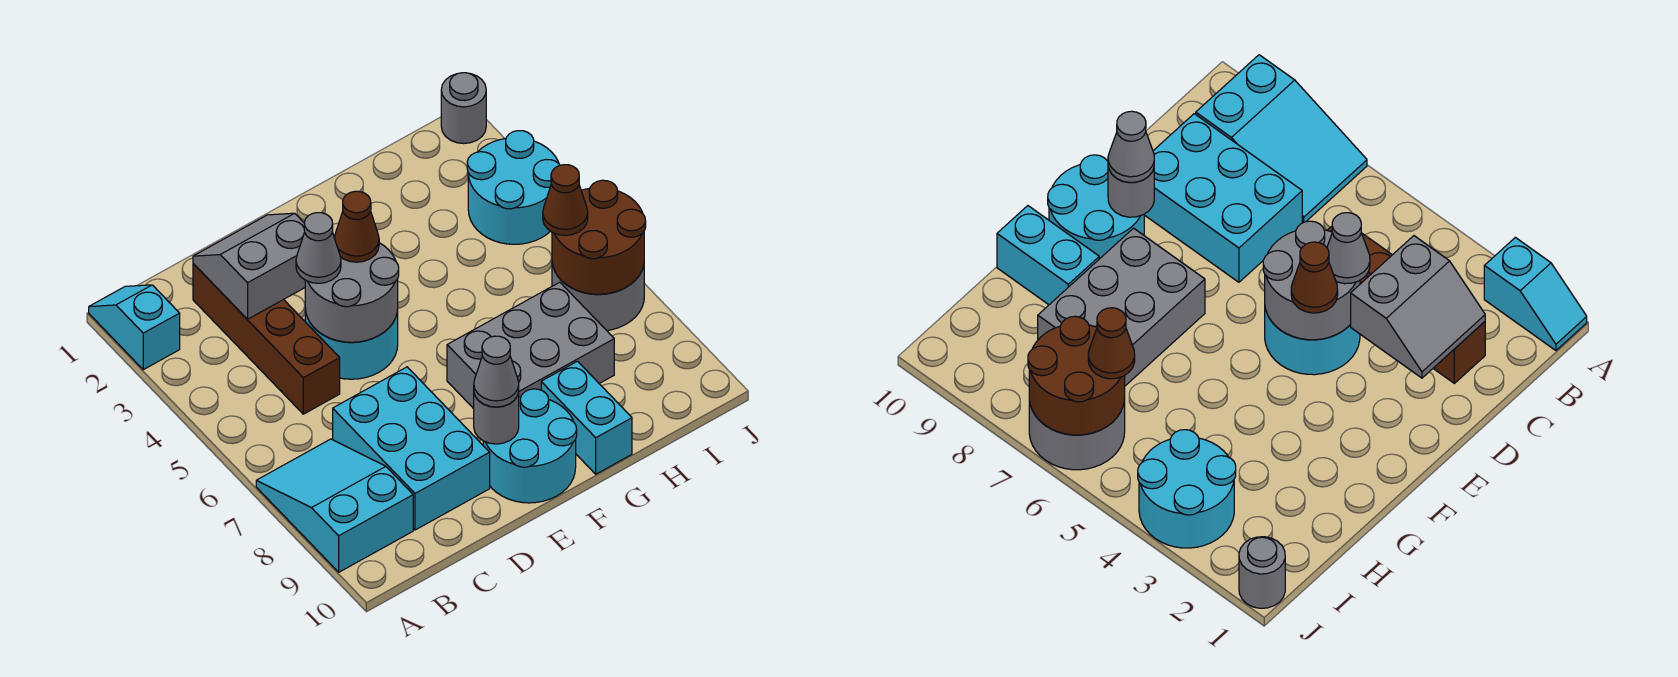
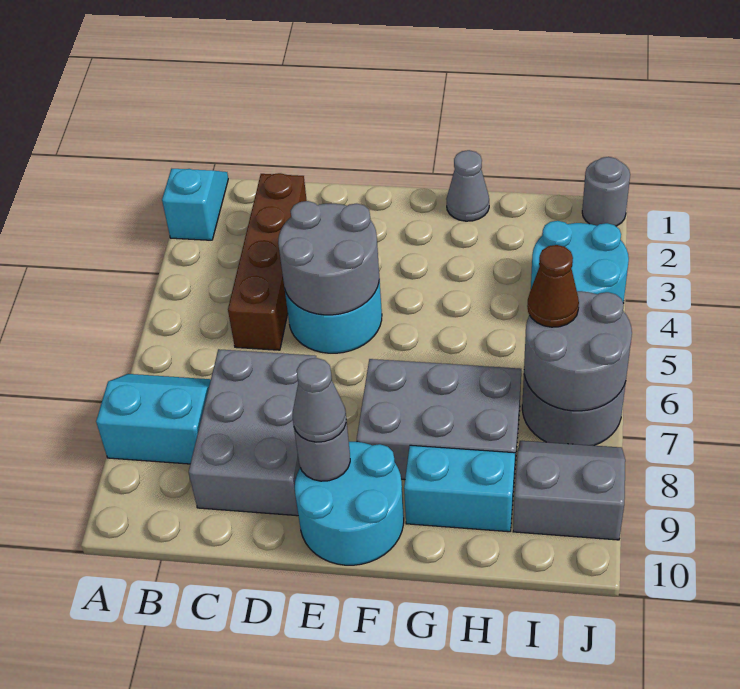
cyan 2x3 slope [256,439,413,572] -> cyan 2x2 slope [96,374,211,464]
grey 2x2 slope [193,213,305,319] -> grey 2x2 slope moved to [513,441,625,540]
cyan 2x3 brick [333,367,490,530] -> grey 2x3 brick [189,349,316,516]
grey 1x1 cone [296,213,341,283] -> grey 1x1 cone moved to [446,150,489,221]
brown 1x1 cone [334,191,379,262] -> none
cyan 1x2 brick [541,361,632,474] -> cyan 1x2 brick turned to [404,445,515,532]
brown 2x2 round brick [552,180,646,294] -> grey 2x2 round brick [524,291,632,411]

